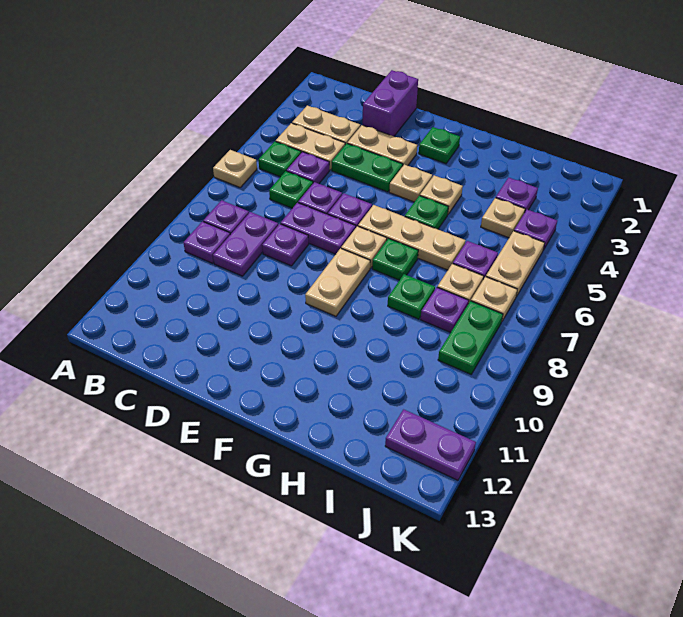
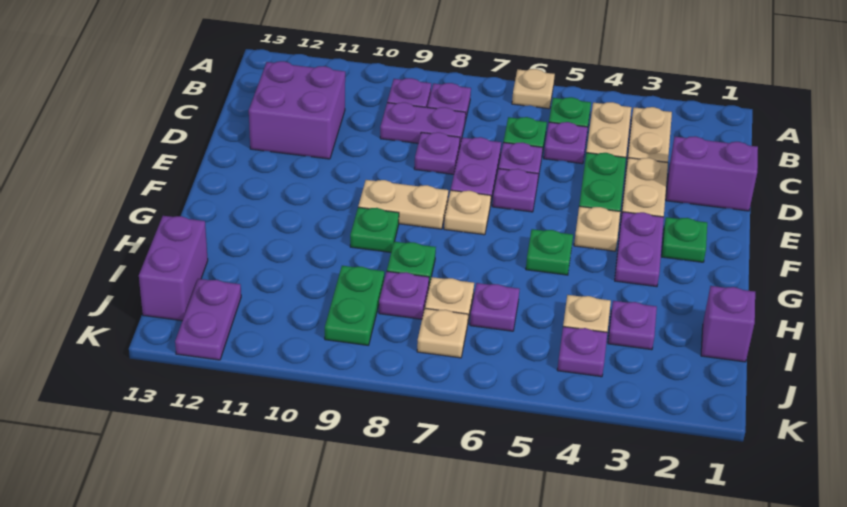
none -> purple 2x2 brick [249,61,345,159]
none -> purple 1x2 plate [615,212,664,287]
tan 1x3 plate [358,205,465,270] -> none
tan 1x1 plate [420,175,463,214] -> none
green 1x1 plate [372,238,418,280] -> green 1x1 plate moved to [350,207,399,252]
none -> purple 1x1 brick [701,286,755,362]
none -> purple 1x2 brick [139,216,208,321]
tan 1x2 plate [486,231,544,297] -> none
green 1x2 plate [438,301,503,374] -> green 1x2 plate turned to [325,266,384,345]

